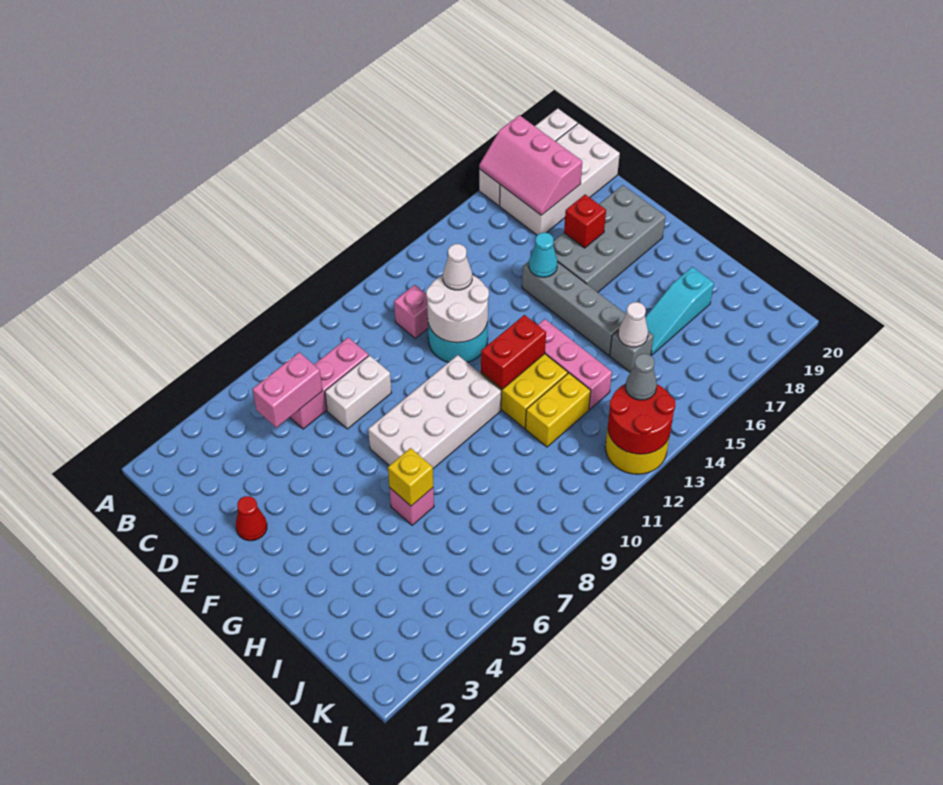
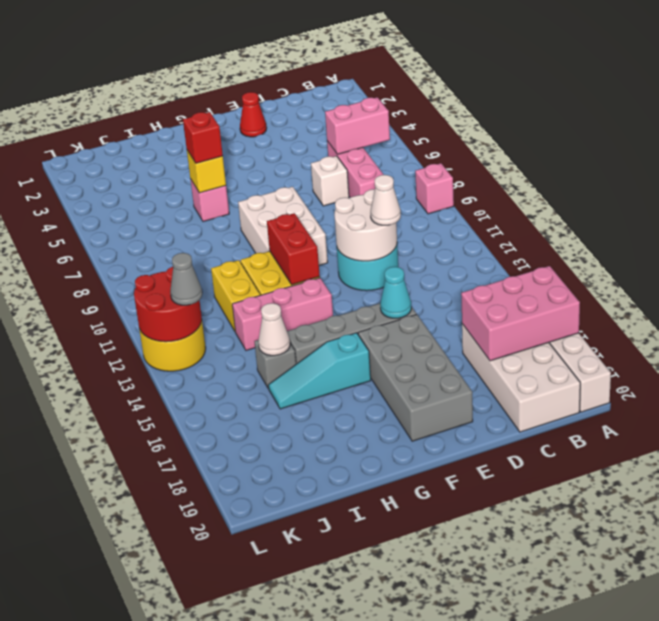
pink 2x3 slope [479,115,582,215] -> pink 2x3 brick [461,266,580,361]
pink 1x2 brick [252,352,322,428] -> pink 1x2 brick turned to [325,97,390,154]
pink 1x1 brick [394,285,428,338] -> pink 1x1 brick moved to [415,163,454,214]
white 1x2 brick [325,355,391,429] -> white 1x1 brick [311,156,349,206]
red 1x1 brick [564,194,606,248] -> red 1x1 brick moved to [183,112,223,163]
white 2x4 brick [368,355,501,469] -> white 2x3 brick [238,187,328,266]
cyan 1x3 slope [645,267,714,355] -> cyan 1x3 slope turned to [269,333,371,409]

